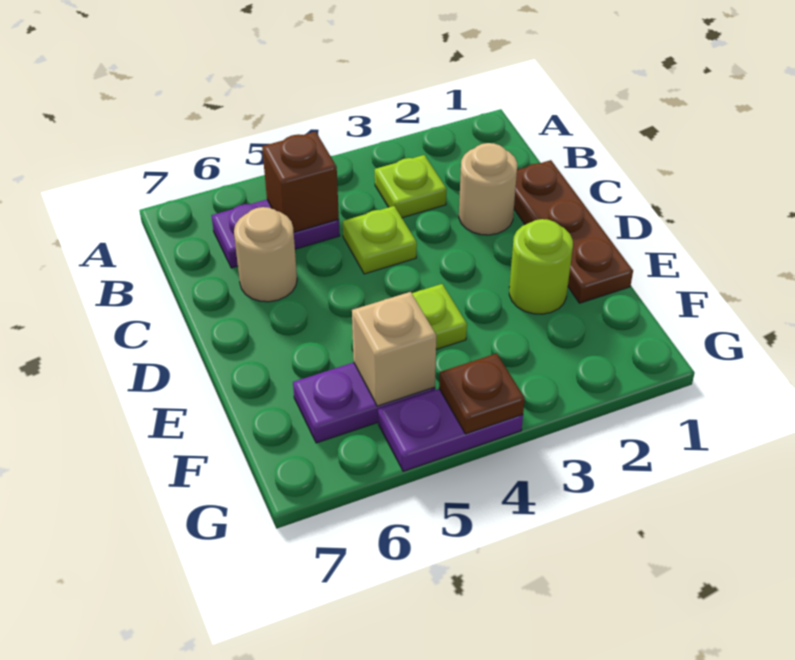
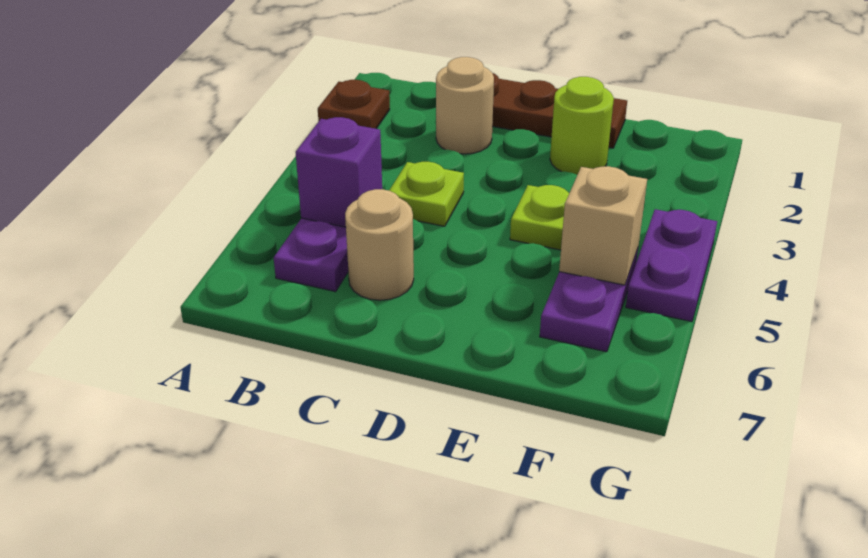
lime 1x1 plate [375,155,447,218] -> none
brown 1x1 brick [262,132,339,232] -> purple 1x1 brick [296,117,382,227]
brown 1x1 plate [439,353,525,434] -> brown 1x1 plate moved to [318,80,390,129]

